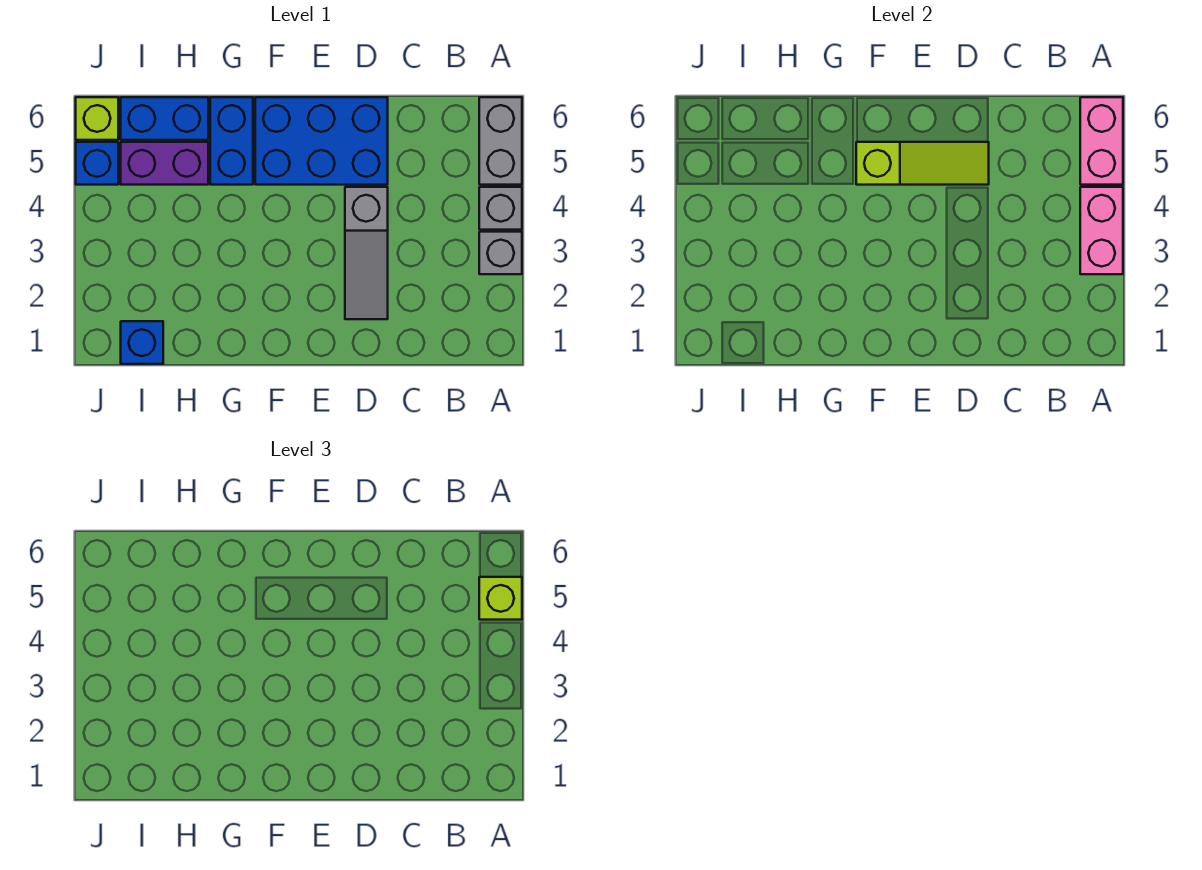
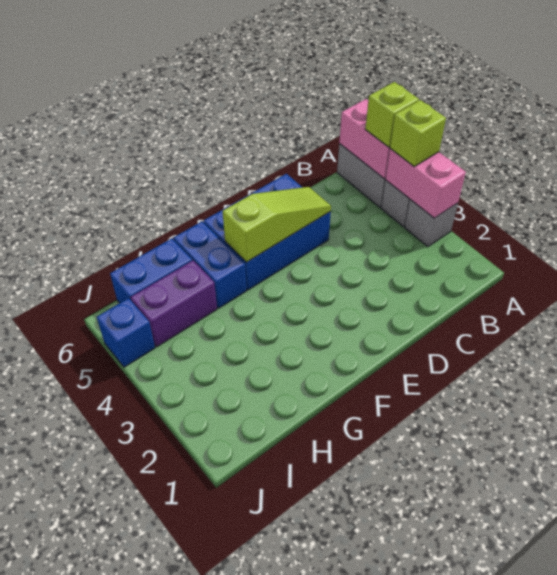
grey 1x3 slope [345,187,388,319] -> none
blue 1x1 brick [121,321,163,364] -> none
lime 1x1 brick [76,97,118,140] -> lime 1x1 brick moved to [390,100,446,167]

